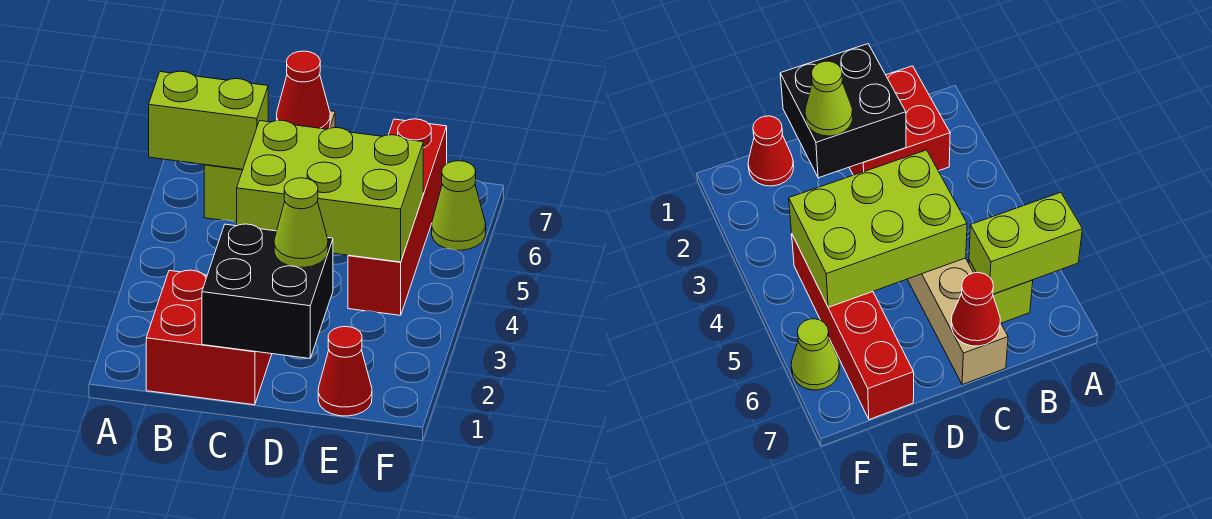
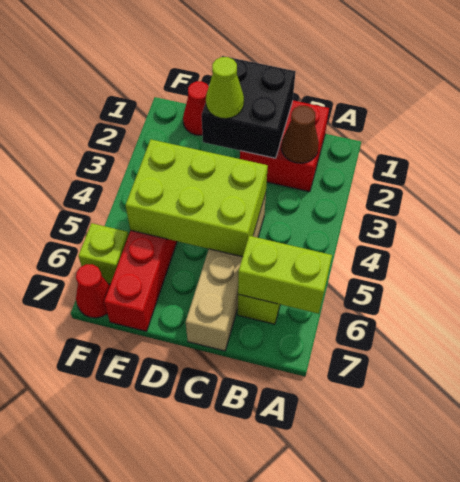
none -> brown 1x1 cone [281,106,319,163]
red 1x1 cone [277,51,330,129] -> red 1x1 cone moved to [76,264,110,318]
lime 1x1 cone [432,161,486,250] -> lime 1x1 brick [78,223,129,284]

